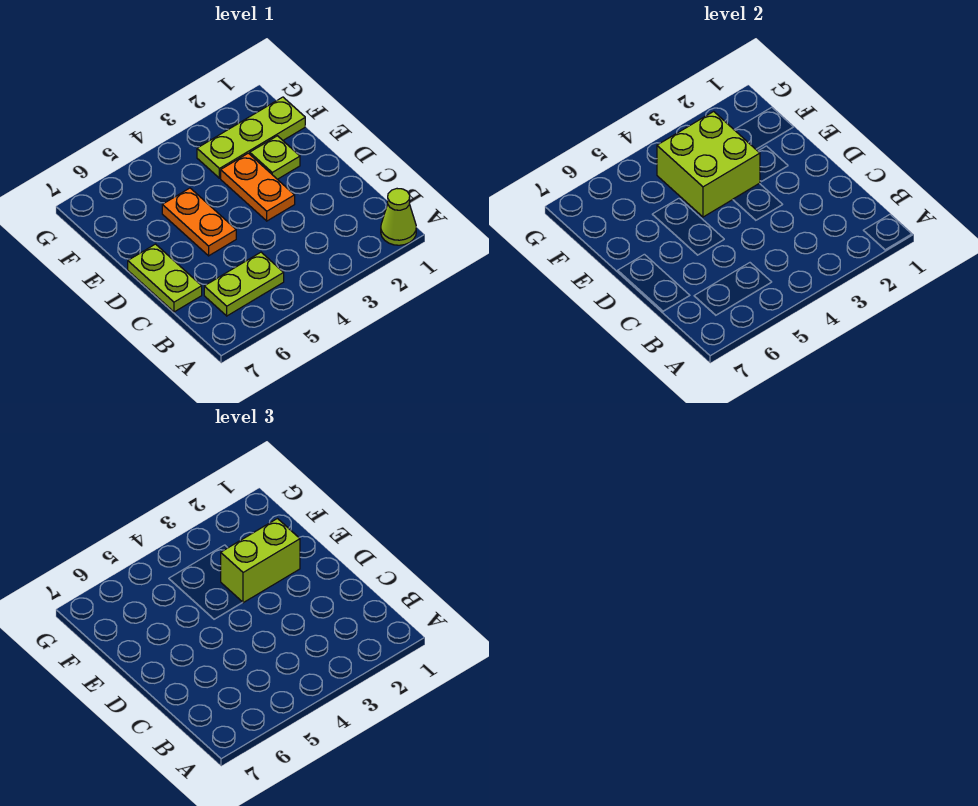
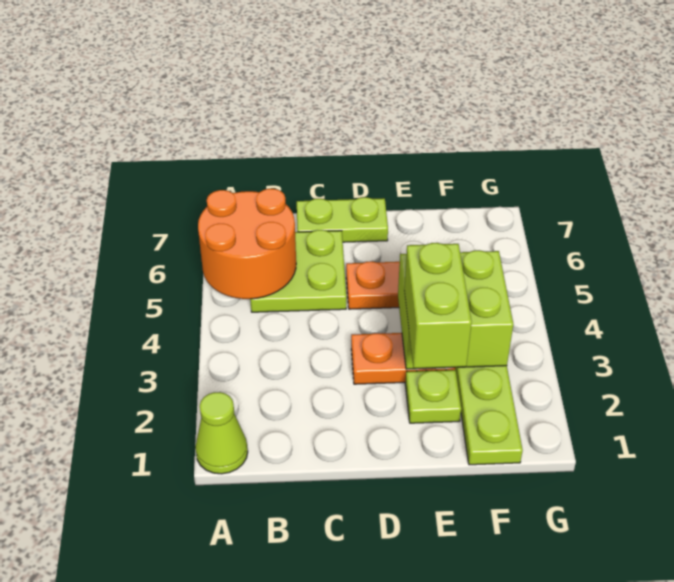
none -> orange 2x2 round brick [198,189,296,299]
lime 1x2 plate [204,252,284,316] -> lime 2x2 plate [250,230,346,312]

